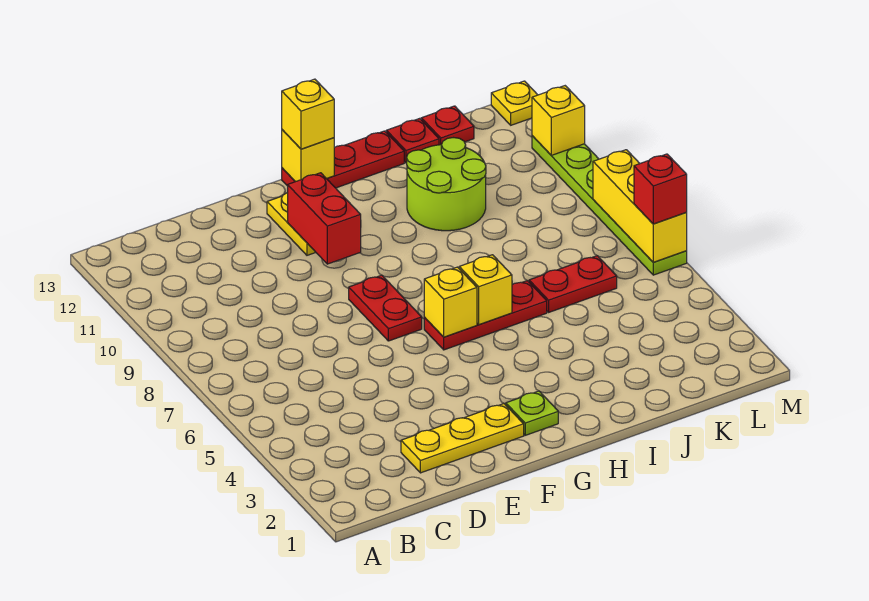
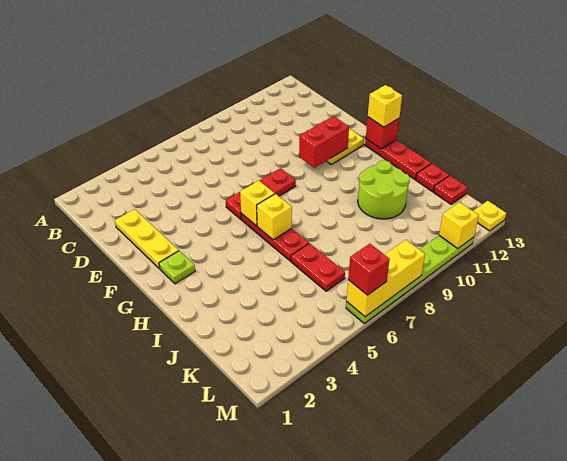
red 1x2 plate [349,275,422,341] -> red 1x3 plate [226,168,296,219]
yellow 1x1 brick [282,130,334,182] -> red 1x1 brick [366,117,399,149]

